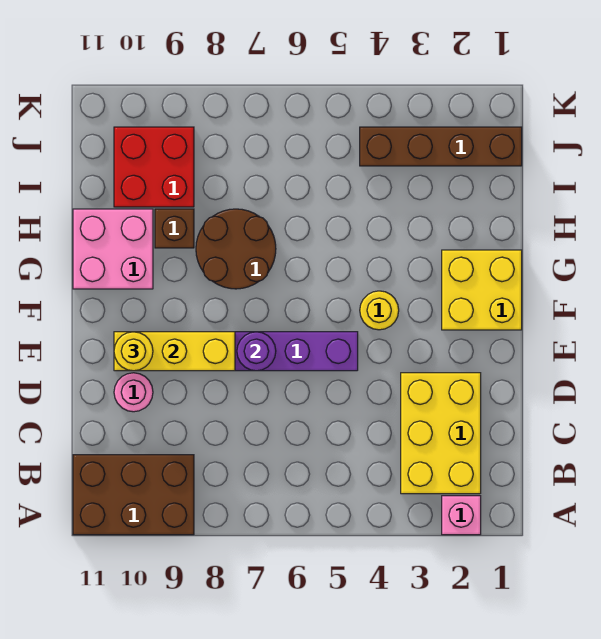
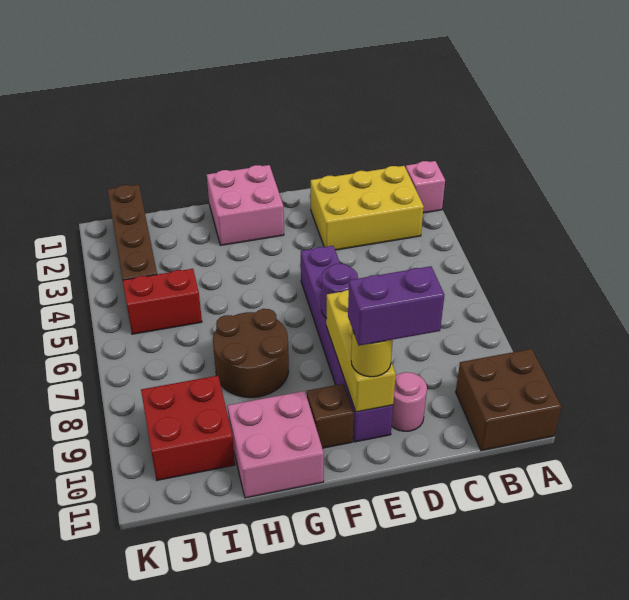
brown 2x3 brick [73,455,194,535] -> brown 2x2 brick [456,349,561,451]
none -> purple 1x2 brick [348,266,444,346]
yellow 2x2 brick [442,250,522,330] -> pink 2x2 brick [207,165,284,245]
yellow 1x1 round brick [360,291,399,330] -> none
brown 1x1 brick [155,209,194,248] -> brown 1x1 brick moved to [307,384,354,448]
none -> red 1x2 brick [123,269,202,334]

